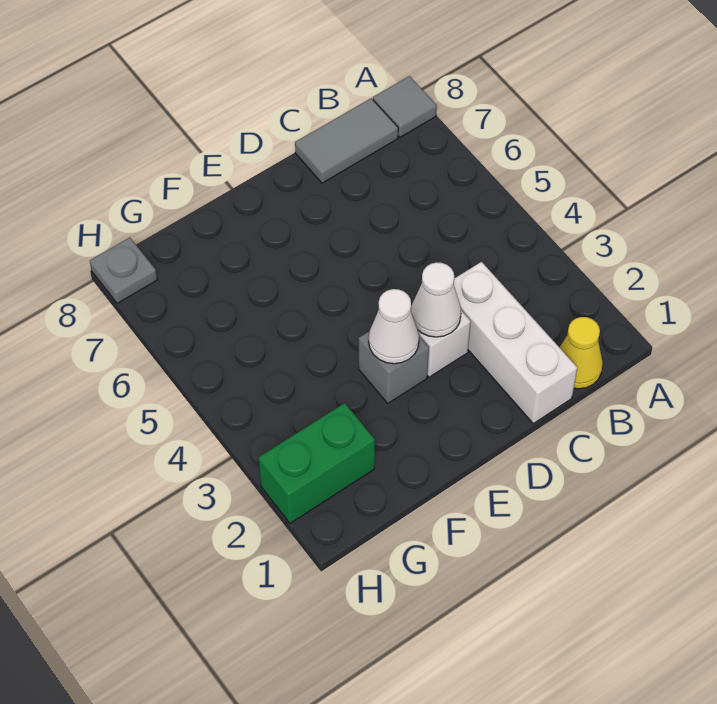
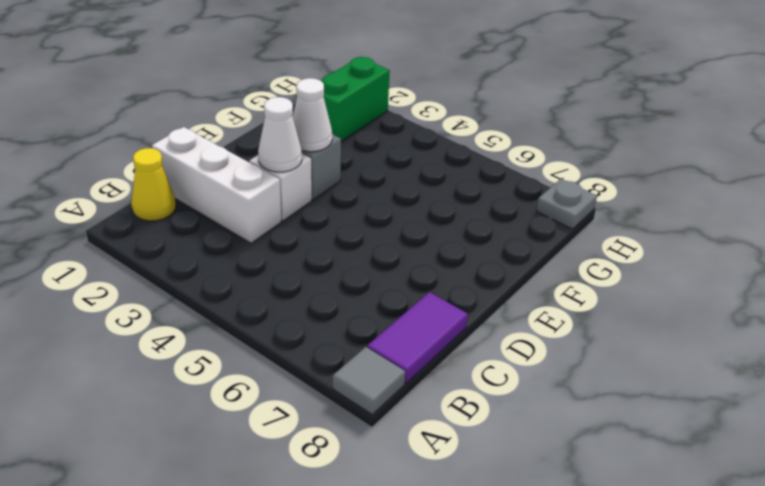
grey 1x2 tile [295,98,398,183] -> purple 1x2 tile [367,292,468,383]

